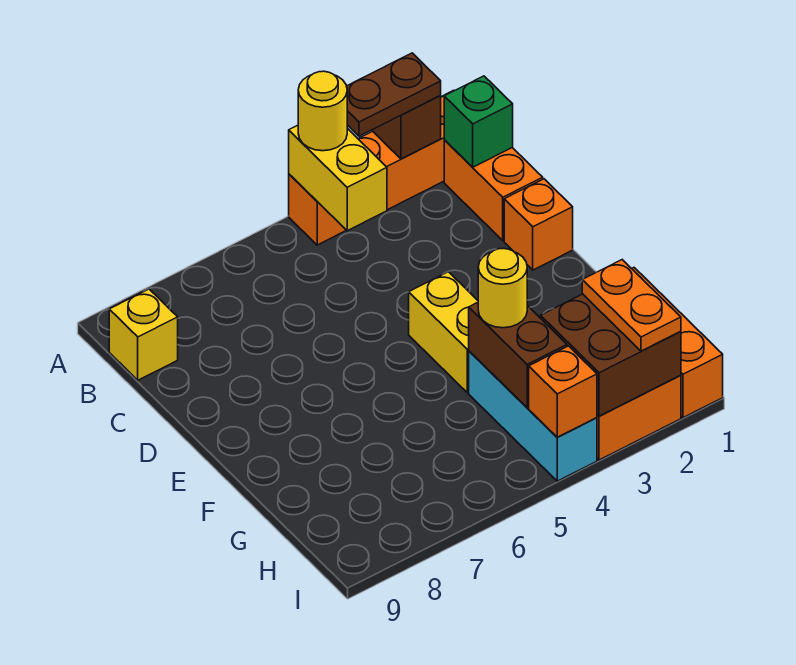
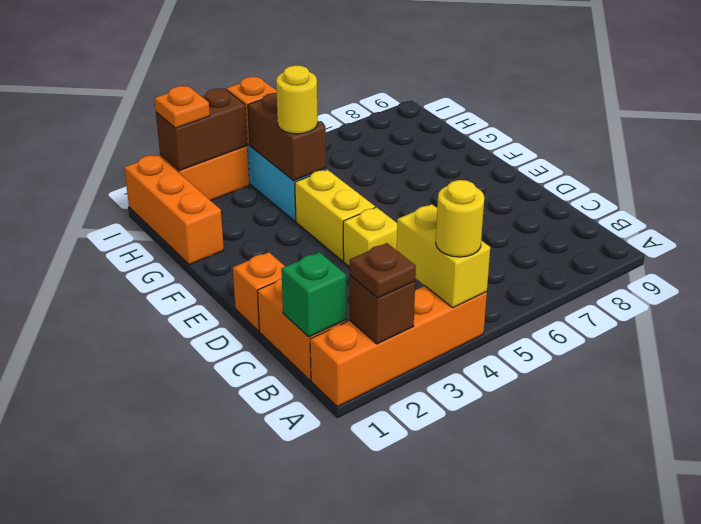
brown 1x2 plate [347,53,441,136] -> brown 1x1 plate [350,243,416,298]
yellow 1x1 brick [109,289,178,380] -> yellow 1x1 brick moved to [343,207,397,267]
brown 2x2 brick [541,294,681,416] -> brown 1x2 brick [156,88,247,171]
orange 1x2 plate [582,260,681,351] -> orange 1x1 plate [154,86,210,128]

